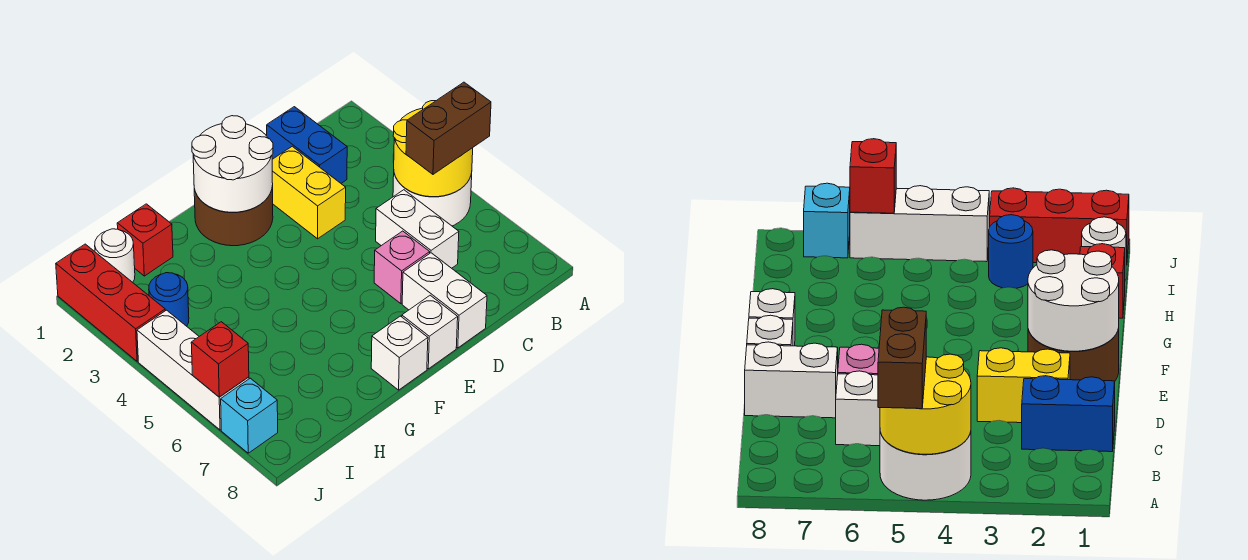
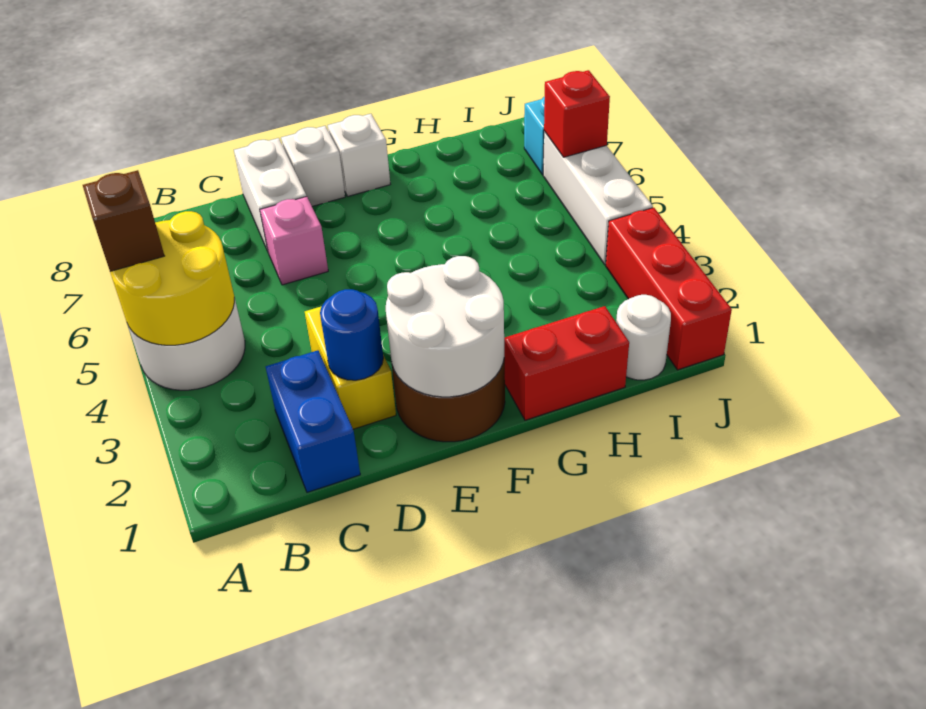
brown 1x2 brick [406,82,491,174] -> brown 1x1 brick [83,170,164,271]
white 1x2 brick [376,190,459,268] -> none
red 1x1 brick [117,204,173,276] -> red 1x2 brick [504,306,629,420]
blue 1x1 round brick [149,273,189,326] -> blue 1x1 round brick moved to [320,289,383,380]

